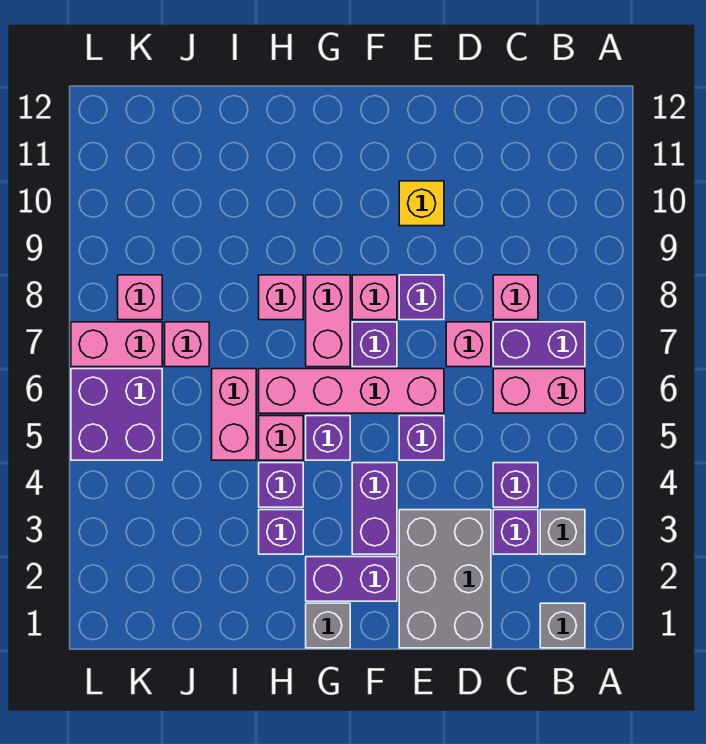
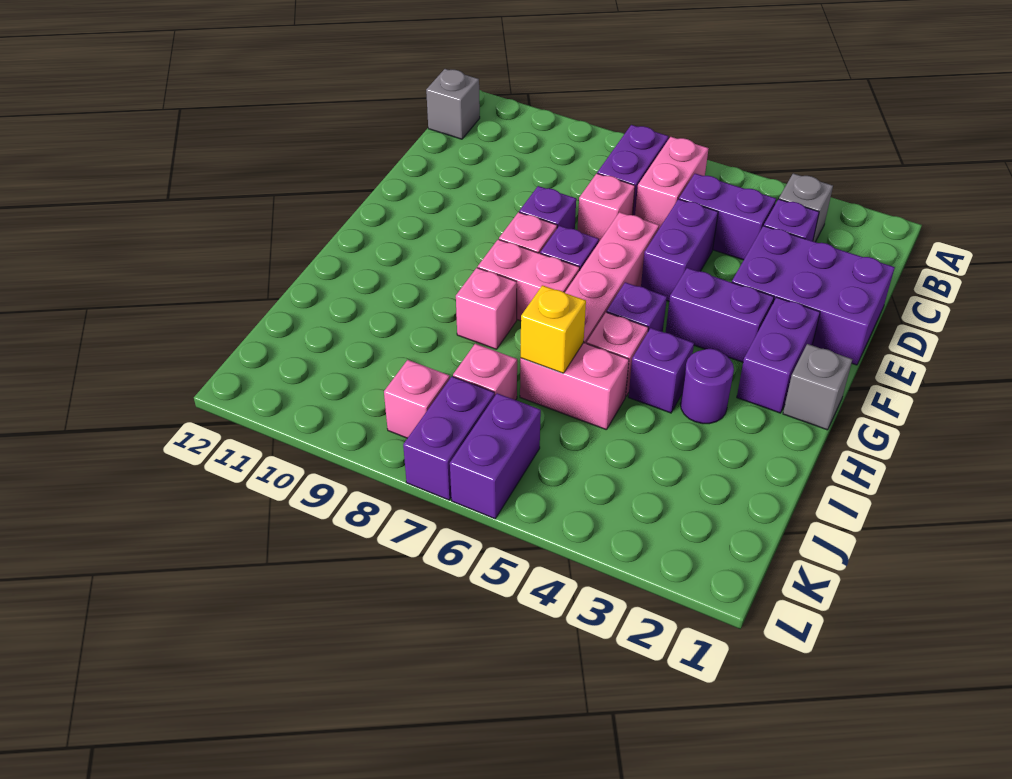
grey 1x1 brick [540,603,585,648] -> grey 1x1 brick moved to [426,69,480,139]
purple 1x1 brick [493,463,538,507] -> purple 1x2 brick [679,174,776,260]
pink 1x1 brick [493,275,538,320] -> none
grey 2x3 brick [399,510,491,648] -> purple 2x3 brick [732,226,895,365]
purple 1x1 brick [399,416,444,460] -> purple 1x2 brick [641,199,718,301]
yellow 1x1 brick [399,181,444,226] -> yellow 1x1 brick moved to [521,285,586,373]
purple 1x1 brick [259,510,303,554] -> purple 1x1 round brick [680,349,734,424]
purple 2x2 brick [71,369,162,460] -> purple 1x2 brick [450,393,541,519]
pink 1x2 brick [71,322,162,367] -> purple 1x2 brick [403,376,495,500]

